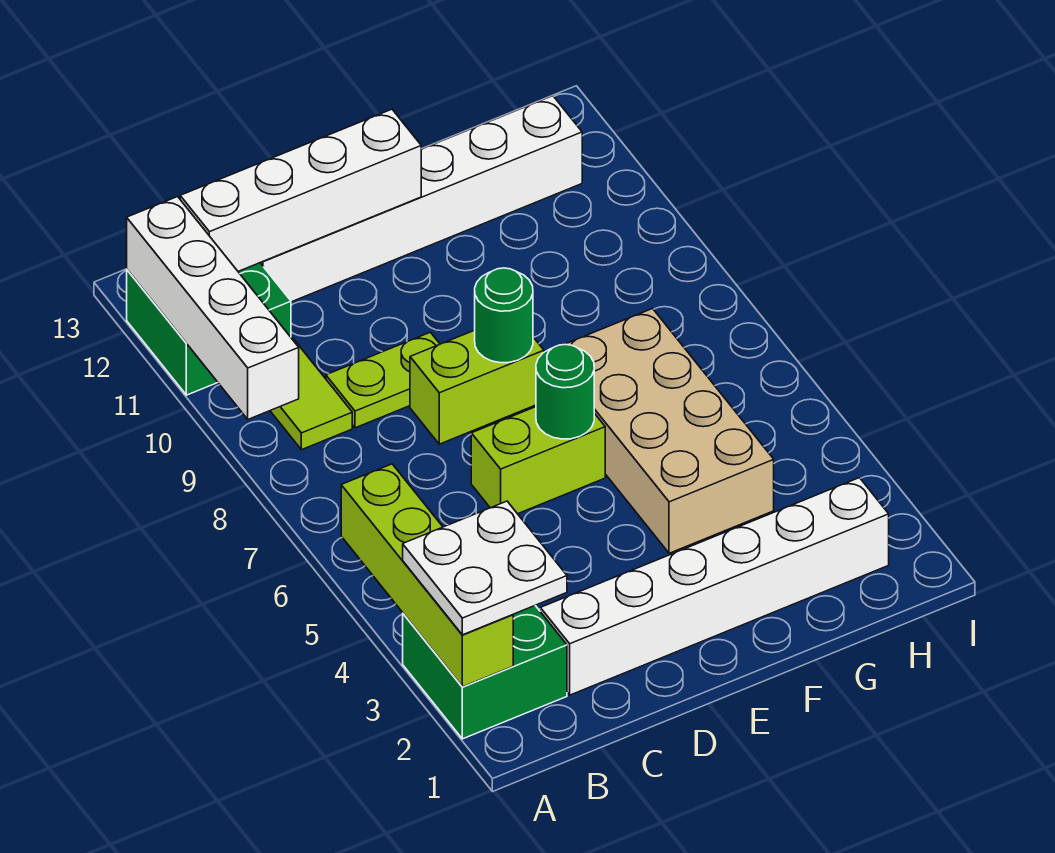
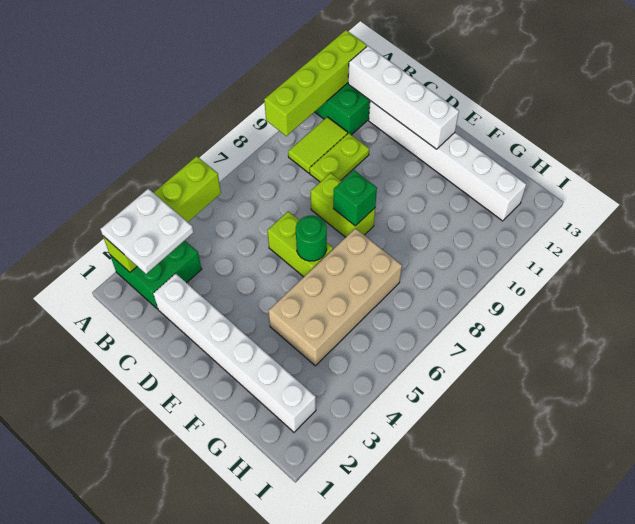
white 1x4 brick [127,197,299,419] -> lime 1x4 brick [264,30,367,136]
lime 1x2 plate [326,332,440,428] -> lime 1x2 plate turned to [310,133,369,182]
green 1x1 round brick [475,268,533,363] -> green 1x1 brick [333,170,377,226]

